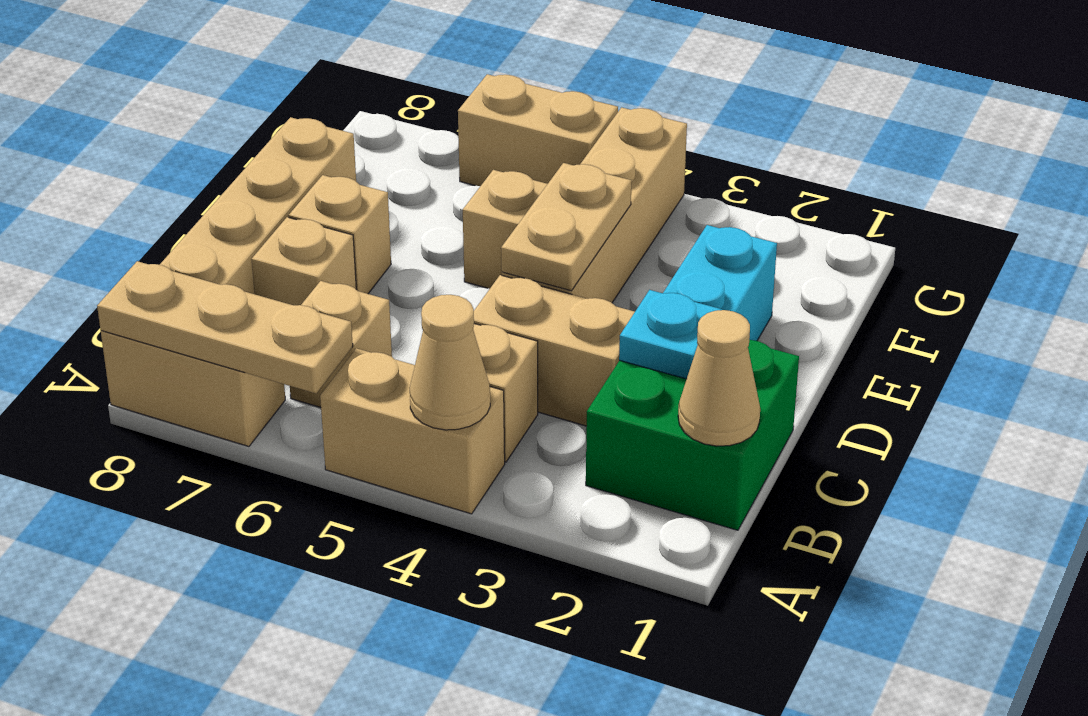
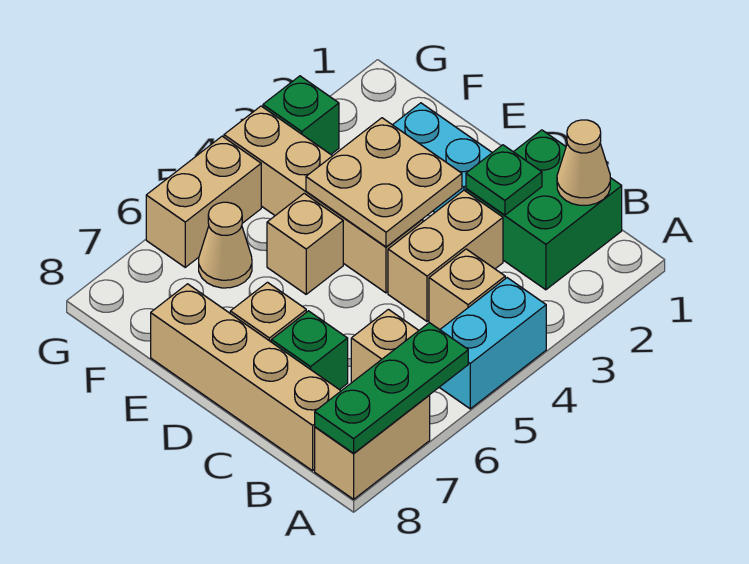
tan 1x2 brick [320,348,505,514] -> cyan 1x2 brick [439,278,546,409]
tan 1x1 cone [410,295,490,430] -> tan 1x1 cone moved to [199,202,252,288]
tan 1x3 plate [97,261,353,393] -> green 1x3 plate [315,323,468,454]
cyan 1x1 plate [619,290,722,379] -> green 1x1 plate [466,145,542,215]
tan 1x1 brick [252,217,356,305] -> green 1x1 brick [271,311,348,390]
tan 1x2 plate [501,163,632,291] -> tan 2x2 plate [306,118,462,247]
none -> green 1x1 brick [263,76,339,154]

